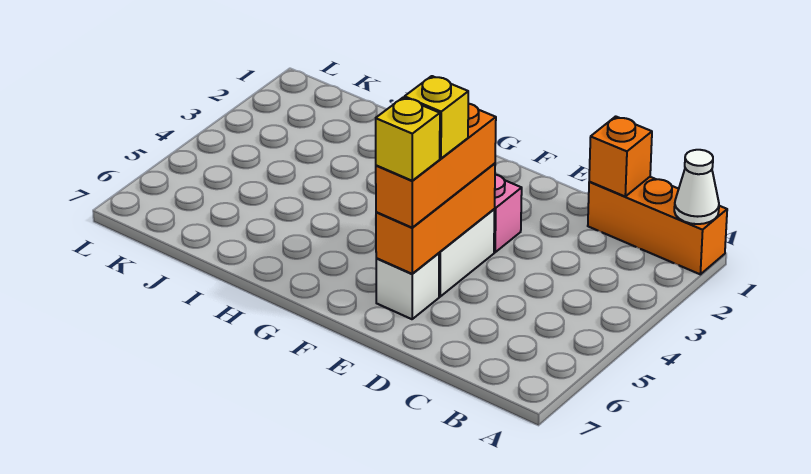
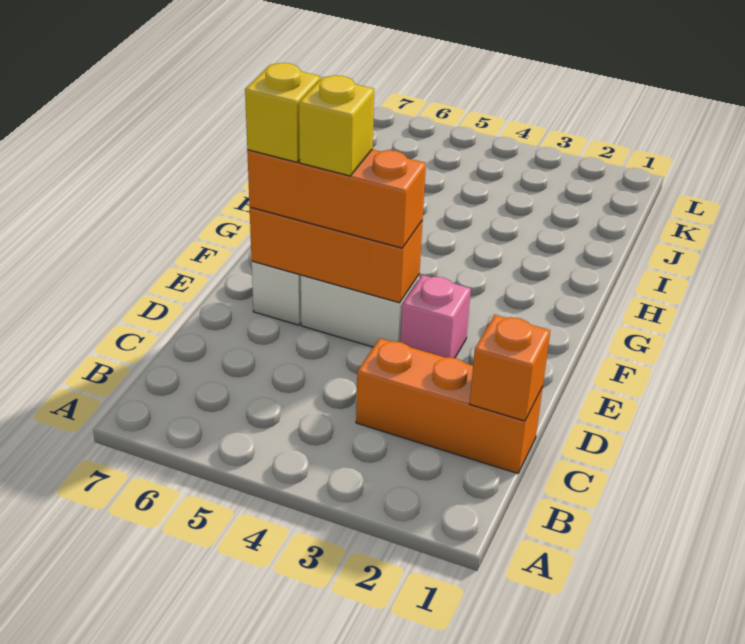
orange 1x3 brick [588,177,727,274] -> orange 1x3 brick turned to [356,338,543,474]
white 1x1 cone [674,150,719,224] -> none

